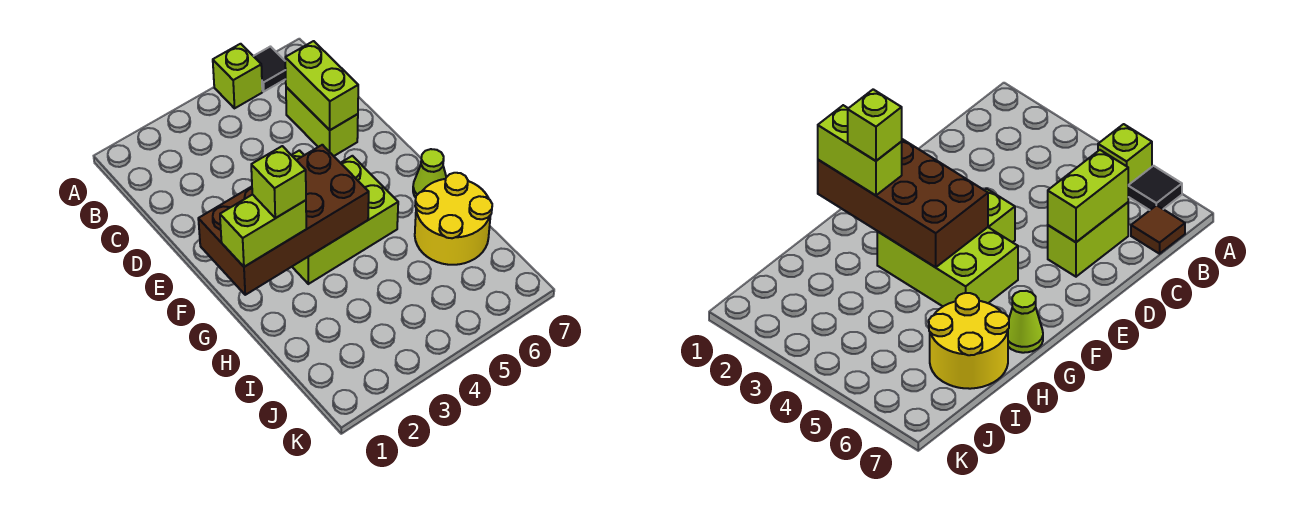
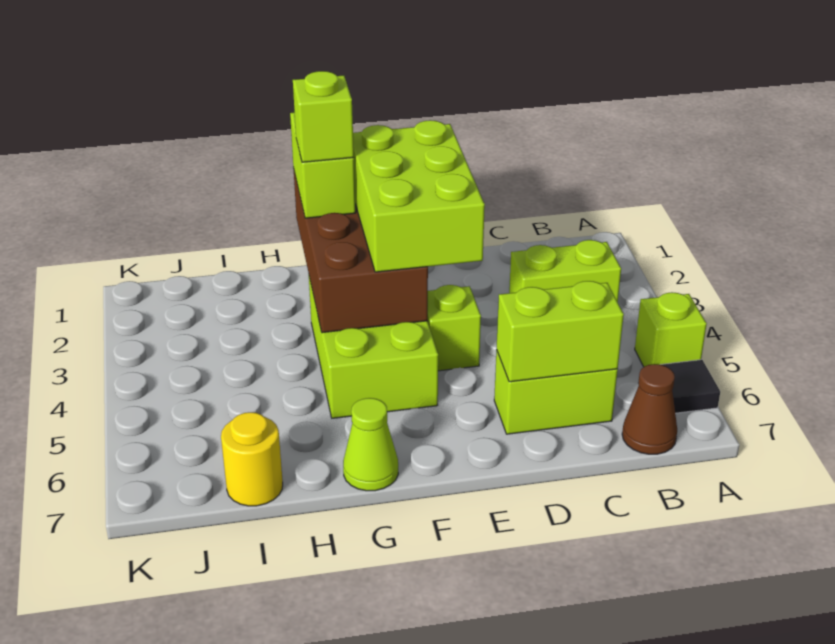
none -> lime 1x2 brick [509,240,621,302]
brown 1x1 tile [1131,205,1185,254] -> brown 1x1 cone [622,364,677,454]
none -> lime 2x3 brick [353,120,485,272]
yellow 2x2 round brick [415,173,492,265] -> yellow 1x1 round brick [221,412,283,506]

